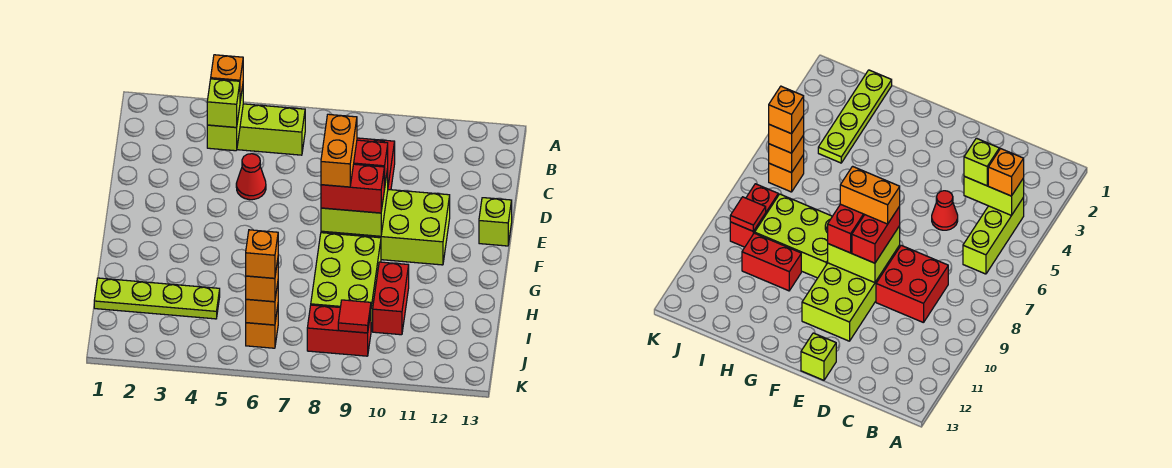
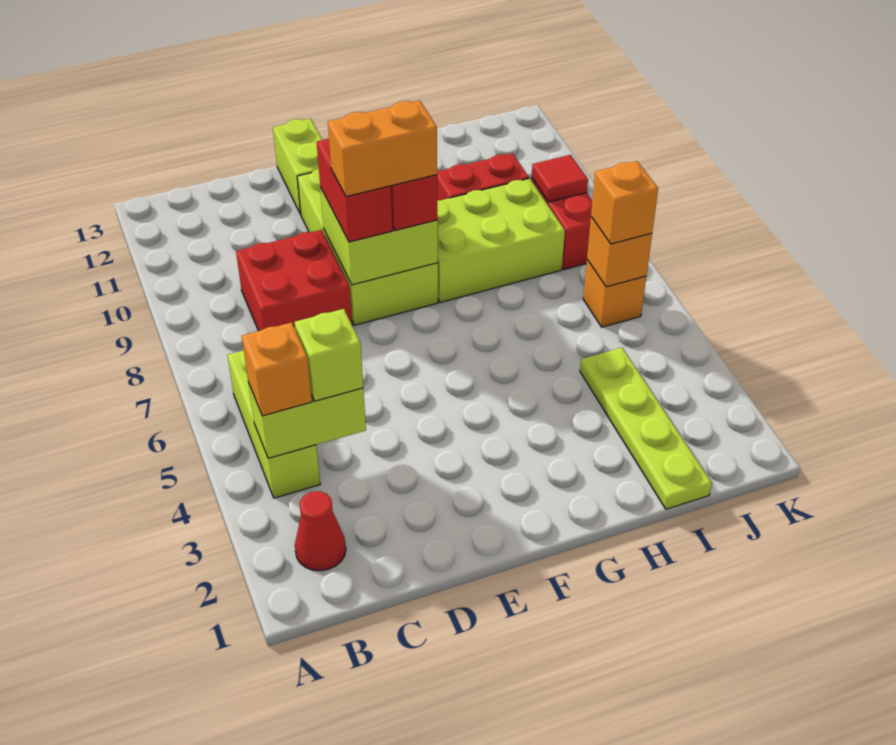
red 1x1 cone [236,154,266,200] -> red 1x1 cone moved to [295,491,346,571]
lime 1x1 brick [479,198,512,246] -> lime 1x2 brick [273,118,322,214]
orange 1x1 brick [246,230,278,278] -> none

